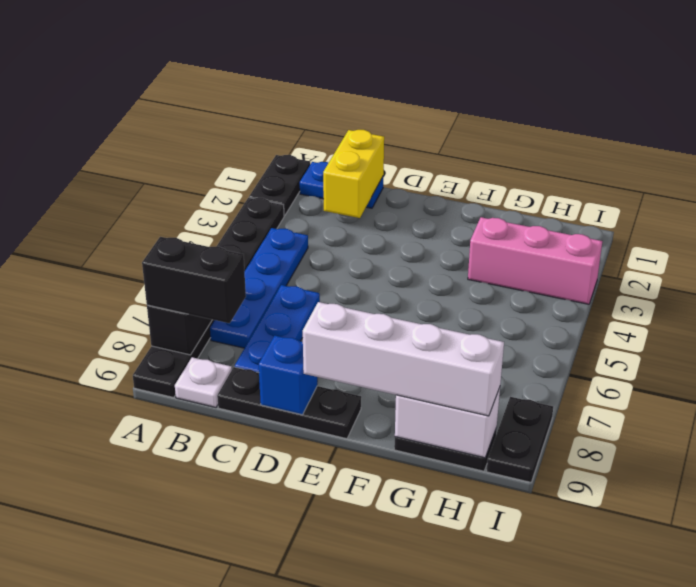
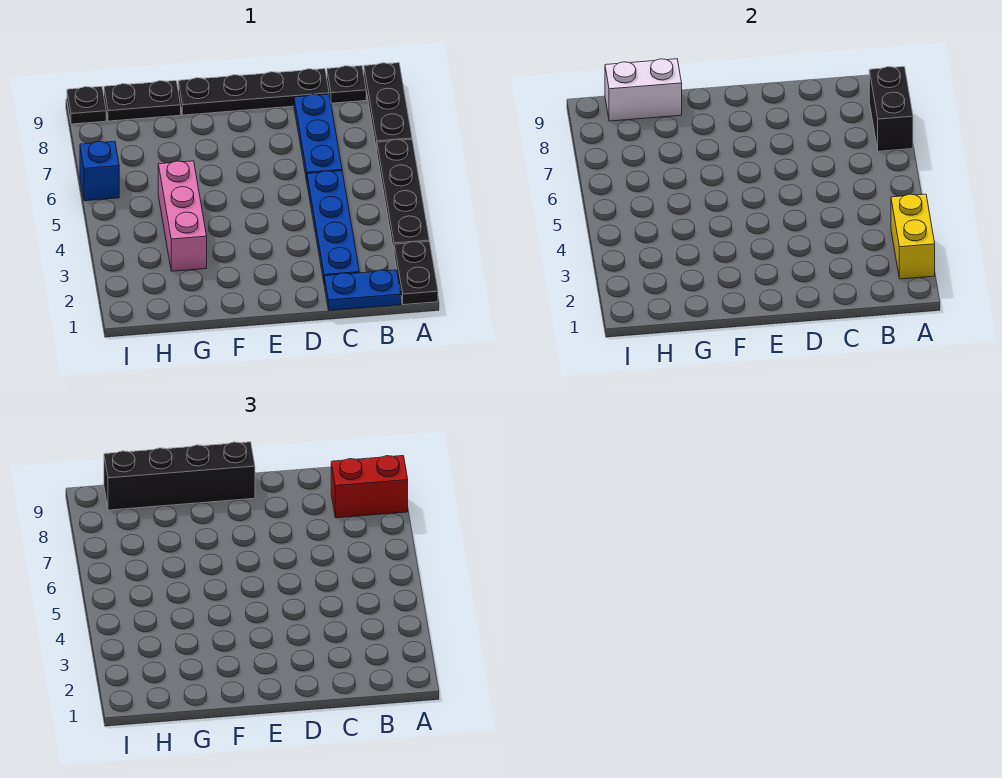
black 1x2 brick [142,237,246,323] -> red 1x2 brick [331,456,408,518]
blue 1x4 plate [210,228,308,348] -> blue 1x4 plate moved to [307,171,359,281]
white 1x1 plate [175,357,232,407] -> black 1x1 plate [327,66,366,103]
yellow 1x2 brick [323,130,384,218] -> yellow 1x2 brick moved to [891,194,935,279]
black 1x3 plate [217,367,361,439] -> black 1x4 plate [178,69,329,115]
blue 1x1 brick [259,336,317,415] -> blue 1x1 brick moved to [80,141,119,201]
white 1x4 brick [303,302,504,416] -> black 1x4 brick [104,442,255,510]
pink 1x3 brick [468,217,602,304] -> pink 1x3 brick turned to [158,161,207,271]
black 1x2 plate [487,397,553,482] -> black 1x1 plate [67,87,106,124]

